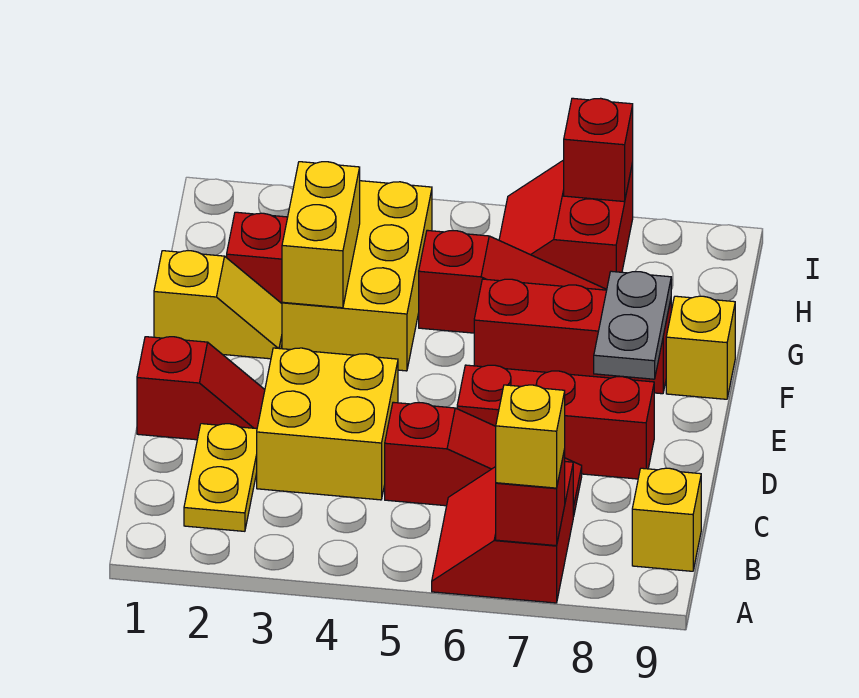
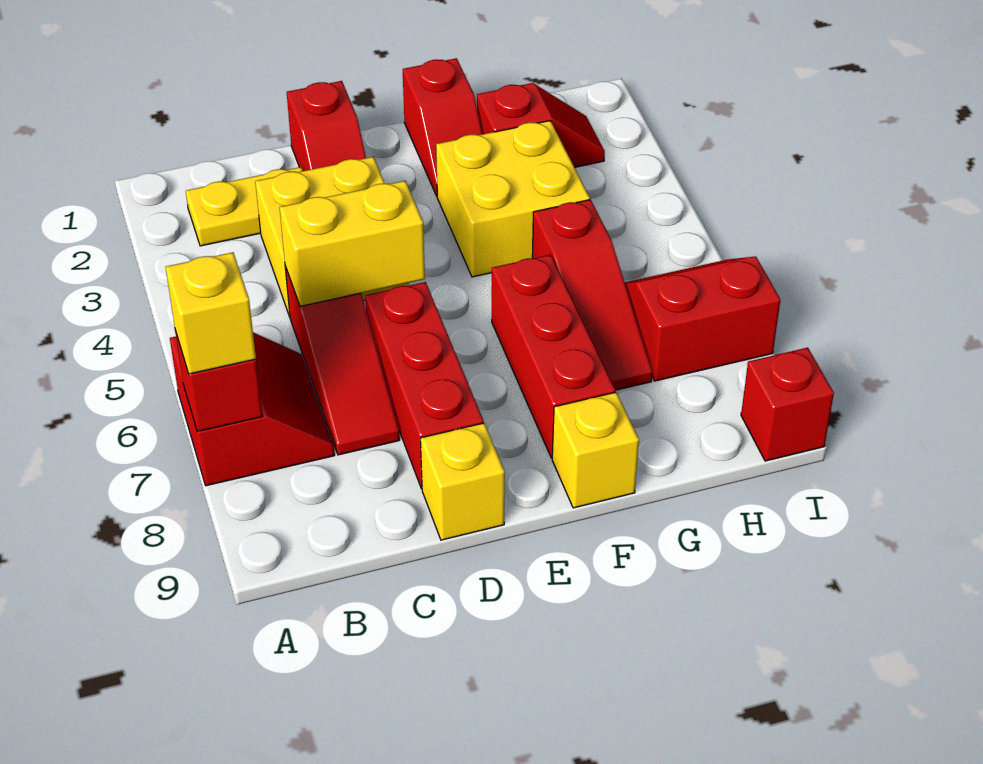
red 2x2 slope [432,462,573,603] -> red 2x2 slope turned to [170,333,335,486]
yellow 1x1 brick [632,468,701,571] -> yellow 1x1 brick moved to [421,423,505,540]
grey 1x2 plate [594,271,671,379] -> none
yellow 1x2 slope [154,251,282,359] -> red 1x2 slope [403,58,482,196]
yellow 2x3 brick [282,181,432,371] -> yellow 2x2 brick [436,121,590,277]
yellow 1x2 brick [282,162,360,308] -> yellow 1x2 brick moved to [280,181,425,306]
red 1x1 brick [564,98,633,202] -> red 1x1 brick moved to [741,348,834,461]

